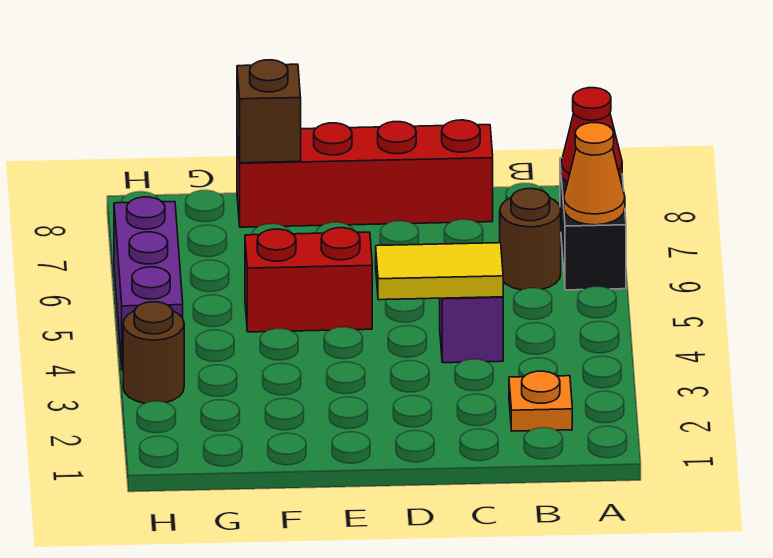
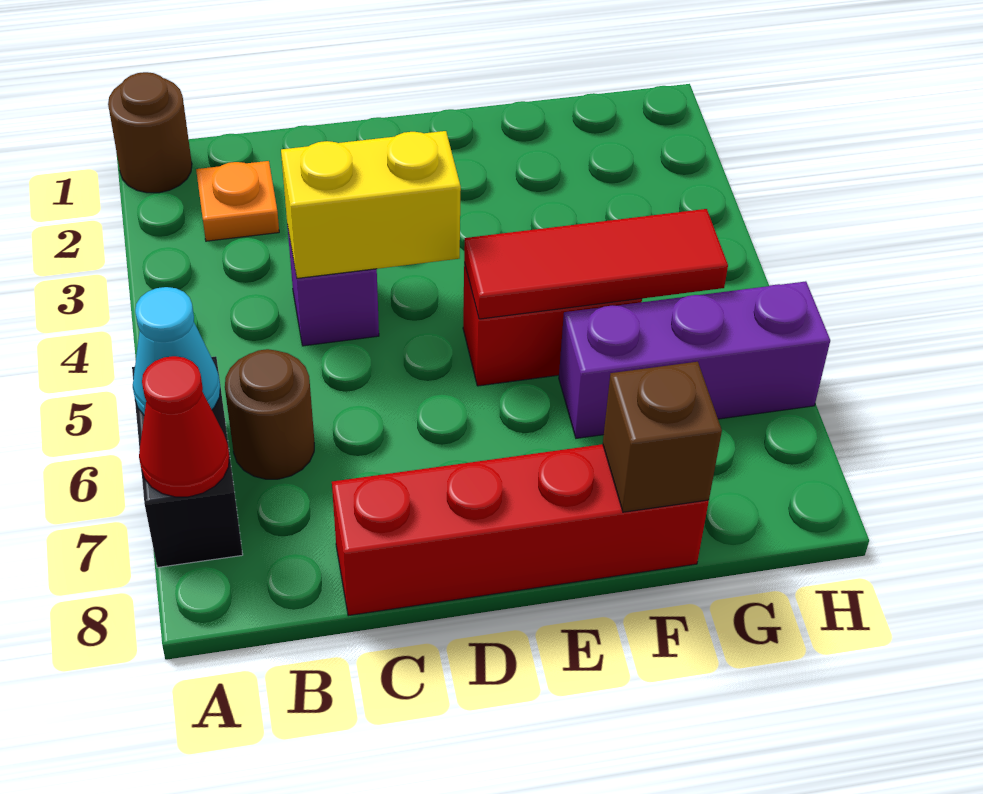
orange 1x1 cone [564,123,625,225] -> cyan 1x1 cone [133,287,220,415]
yellow 1x2 tile [376,243,503,300] -> yellow 1x2 brick [281,131,461,278]
none -> red 1x3 tile [464,209,728,319]
brown 1x1 round brick [123,302,184,403] -> brown 1x1 round brick moved to [108,72,192,193]
purple 1x3 brick [114,197,183,370] -> purple 1x3 brick turned to [559,281,830,438]

